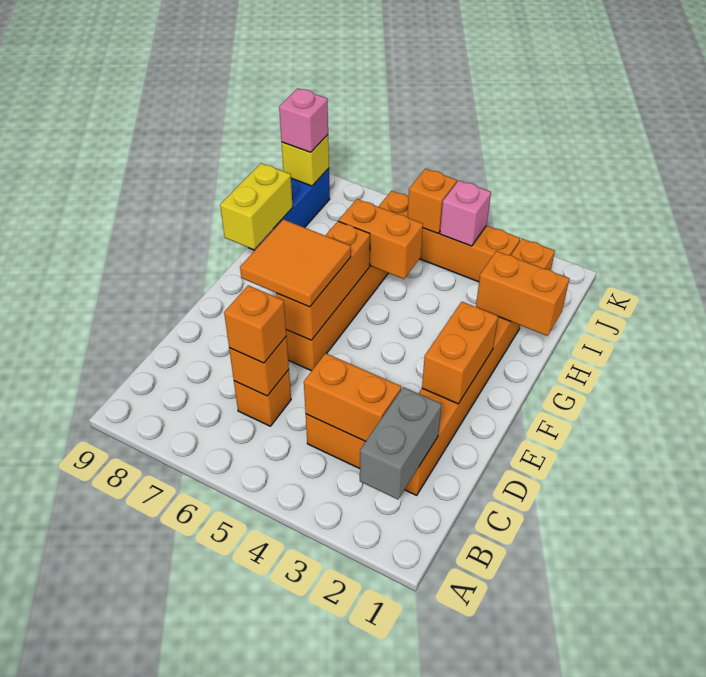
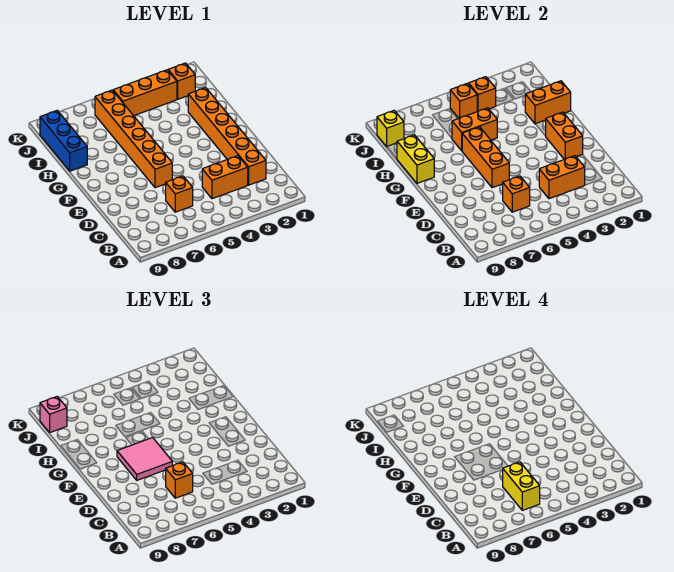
grey 1x2 brick [360,387,442,499] -> none
none -> yellow 1x2 brick [503,462,540,510]
orange 2x2 tile [240,219,351,307] -> pink 2x2 tile [117,438,172,480]
pink 1x1 brick [440,181,491,246] -> orange 1x1 brick [469,77,496,111]

